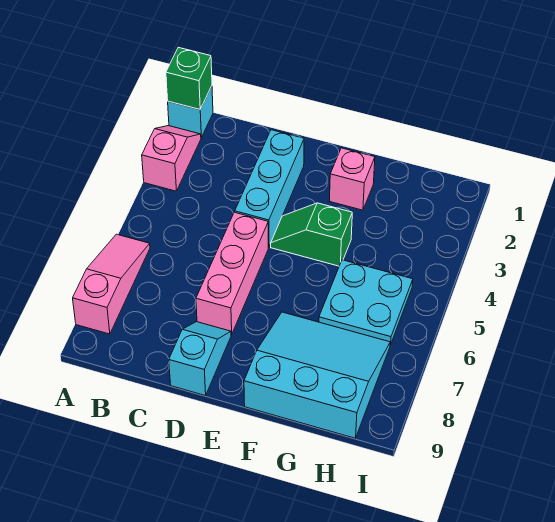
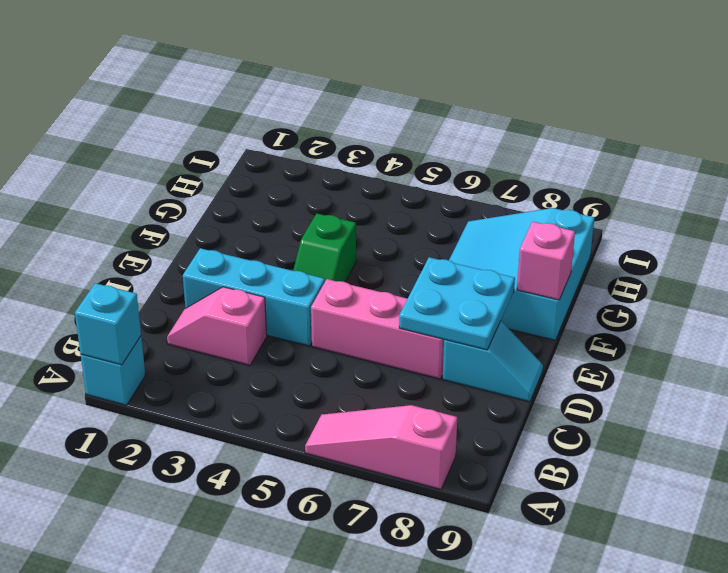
green 1x1 brick [166,47,212,109] -> cyan 1x1 brick [75,283,141,365]
pink 1x2 slope [142,126,201,191] -> pink 1x2 slope moved to [167,287,267,365]
cyan 1x2 slope [169,322,231,396] -> cyan 1x2 slope turned to [443,321,543,402]
pink 1x1 brick [330,148,375,210] -> pink 1x1 brick moved to [517,221,575,300]
cyan 2x2 plate [319,260,413,345] -> cyan 2x2 plate moved to [399,257,515,350]

